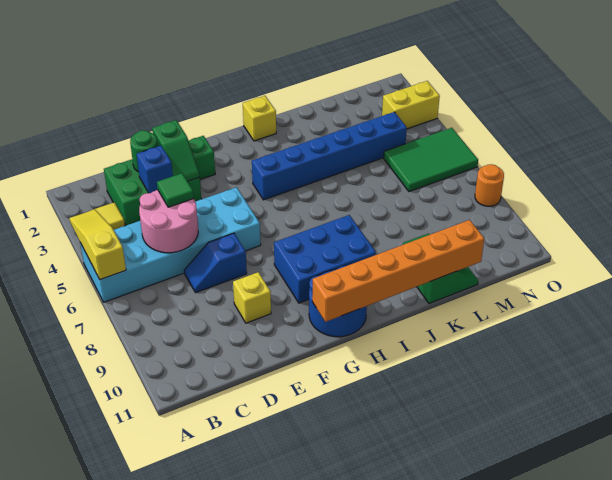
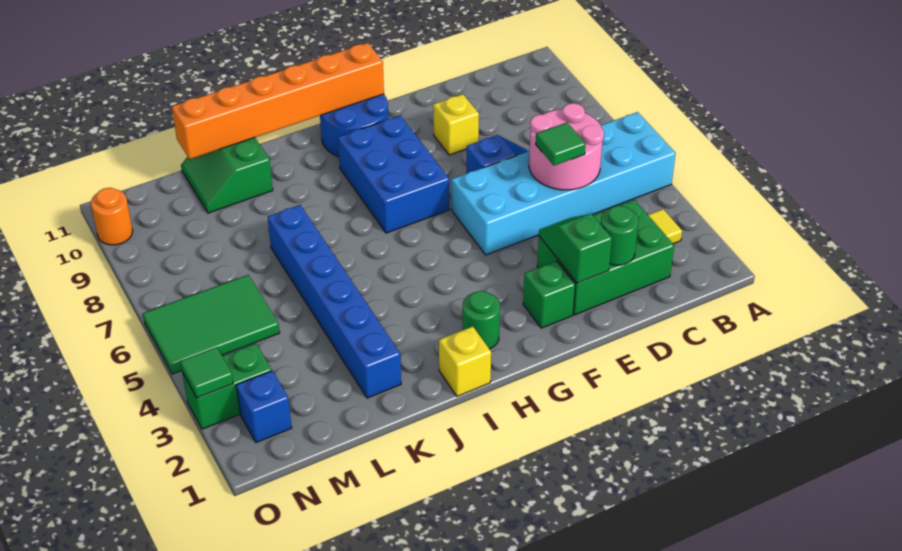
yellow 1x3 slope [69,209,126,280] -> none
blue 1x1 brick [137,146,173,193] -> blue 1x1 brick moved to [236,371,292,443]
blue 2x3 brick [274,215,376,303] -> blue 2x3 brick turned to [338,116,449,233]
none -> green 1x1 round brick [462,291,500,349]
blue 1x6 brick [252,112,407,200] -> blue 1x6 brick turned to [268,205,401,398]
yellow 1x2 brick [382,81,440,129] -> green 1x2 brick [182,344,272,429]
none -> green 1x1 tile [180,347,233,398]
orange 1x1 round brick [475,164,504,206] -> orange 1x1 round brick moved to [91,188,133,245]

